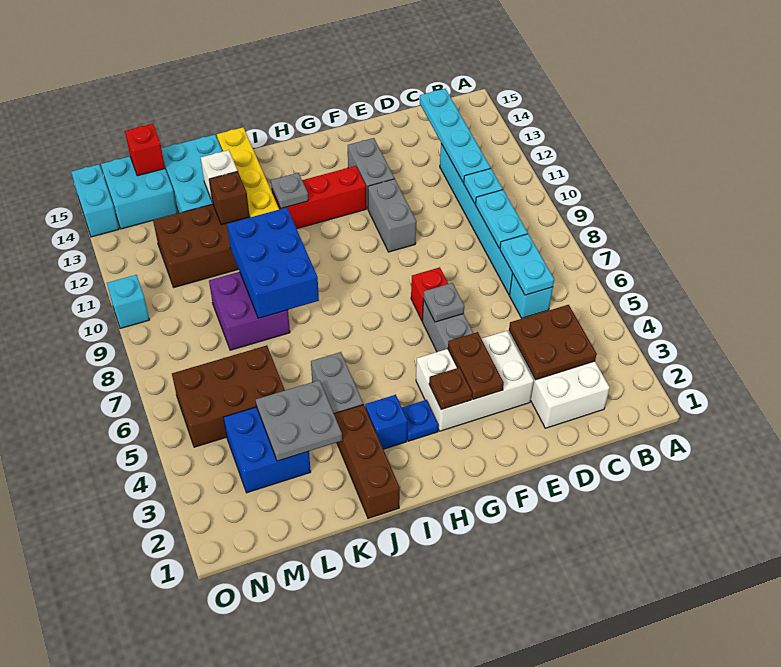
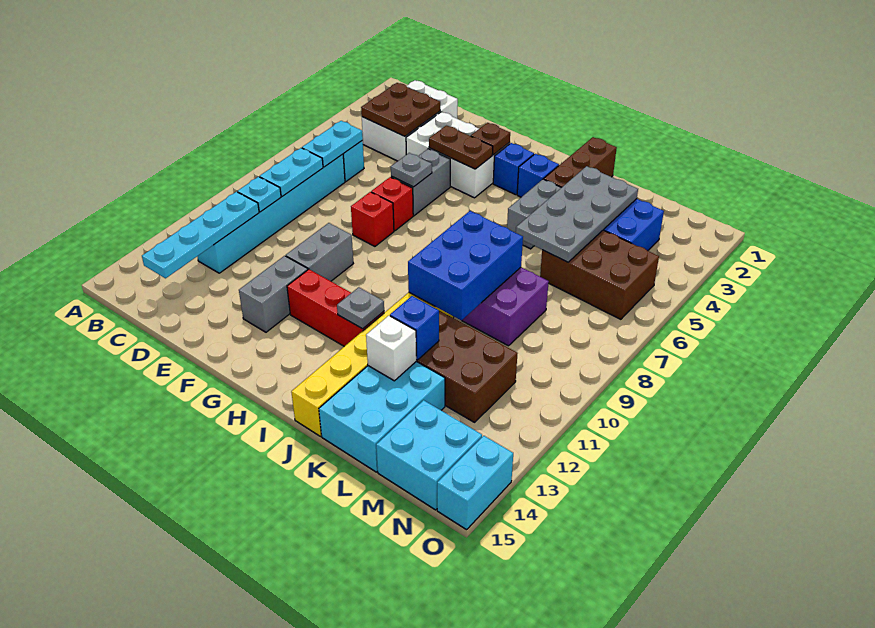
brown 1x2 plate [448,332,504,400] -> brown 1x2 plate turned to [429,126,493,169]
blue 1x1 plate [402,400,439,441] -> blue 1x1 brick [493,143,534,195]
grey 2x2 plate [256,380,342,461] -> grey 2x4 plate [516,166,638,262]
brown 1x1 brick [209,171,249,225] -> blue 1x1 brick [390,296,439,360]
red 1x1 brick [125,124,165,176] -> red 1x1 brick moved to [351,192,394,246]
cyan 1x1 brick [107,275,149,329] -> none

